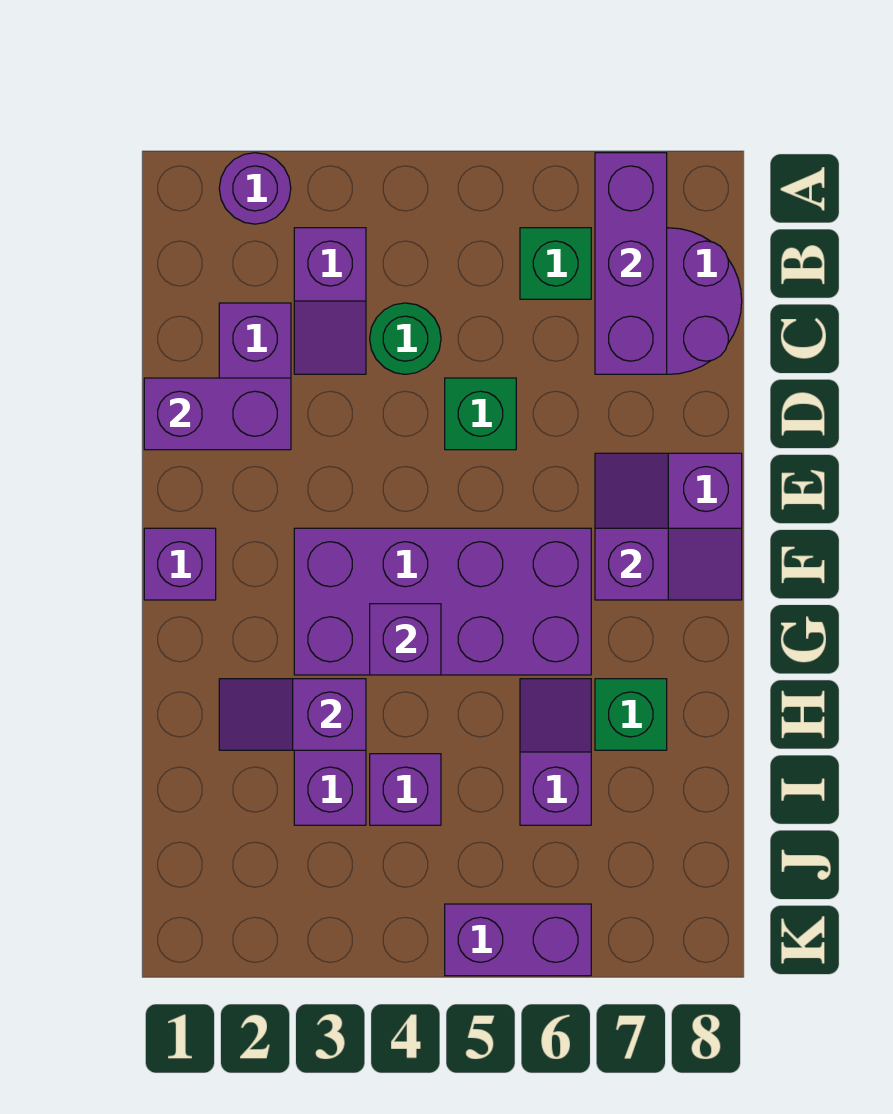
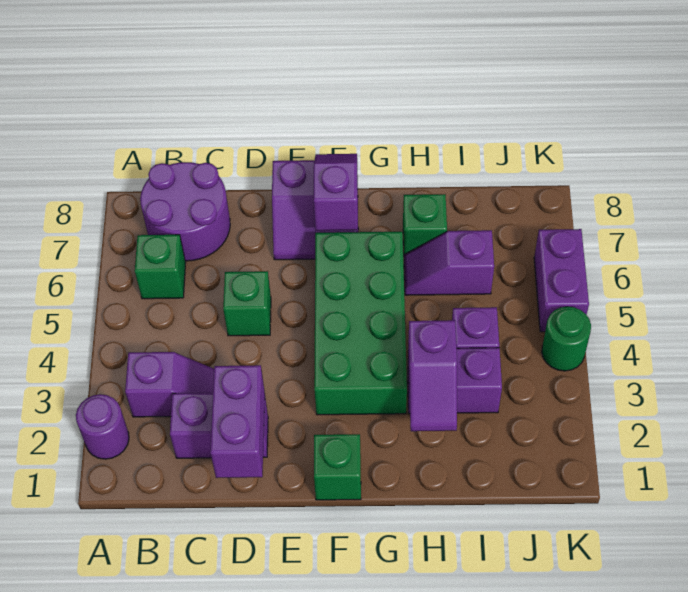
purple 1x3 brick [595,153,667,374] -> none
green 1x1 round brick [370,303,441,374] -> green 1x1 round brick moved to [542,307,591,371]
purple 1x1 brick [144,528,216,600] -> green 1x1 brick [314,434,361,500]
purple 2x4 brick [294,528,591,675] -> green 2x4 brick [314,232,407,415]
purple 1x1 brick [370,604,441,675] -> none

